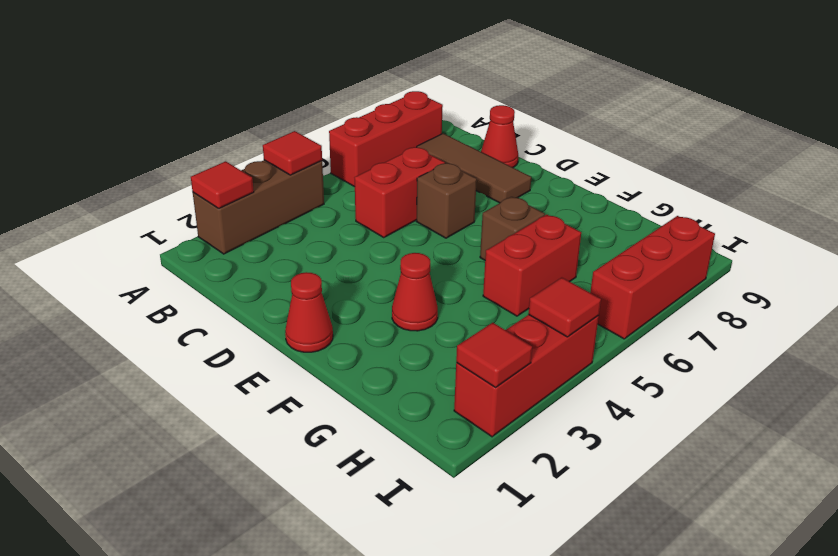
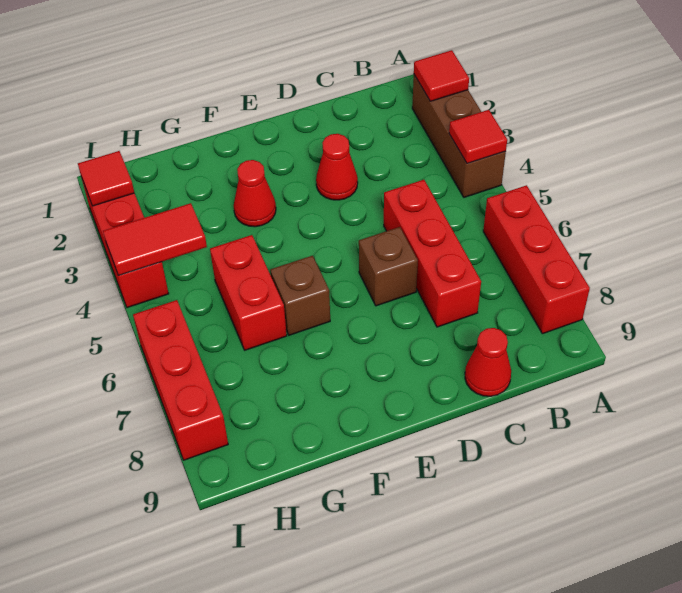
brown 1x3 tile [417,133,531,203] -> none
red 1x2 brick [354,147,445,238] -> red 1x3 brick [384,180,481,327]
red 1x1 cone [285,272,333,352] -> red 1x1 cone moved to [316,134,358,200]
red 1x1 tile [528,278,601,337] -> red 1x2 tile [103,203,207,276]

